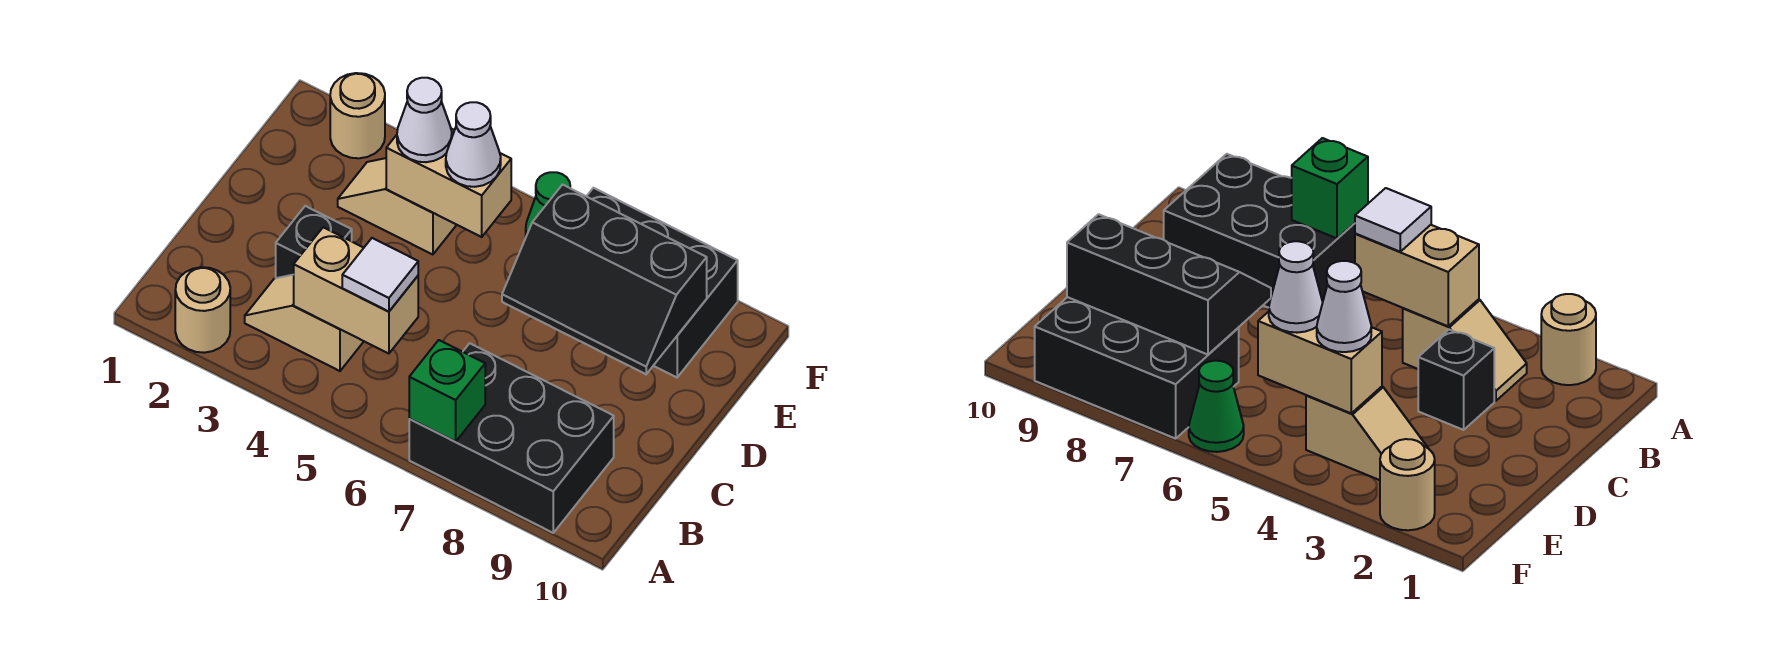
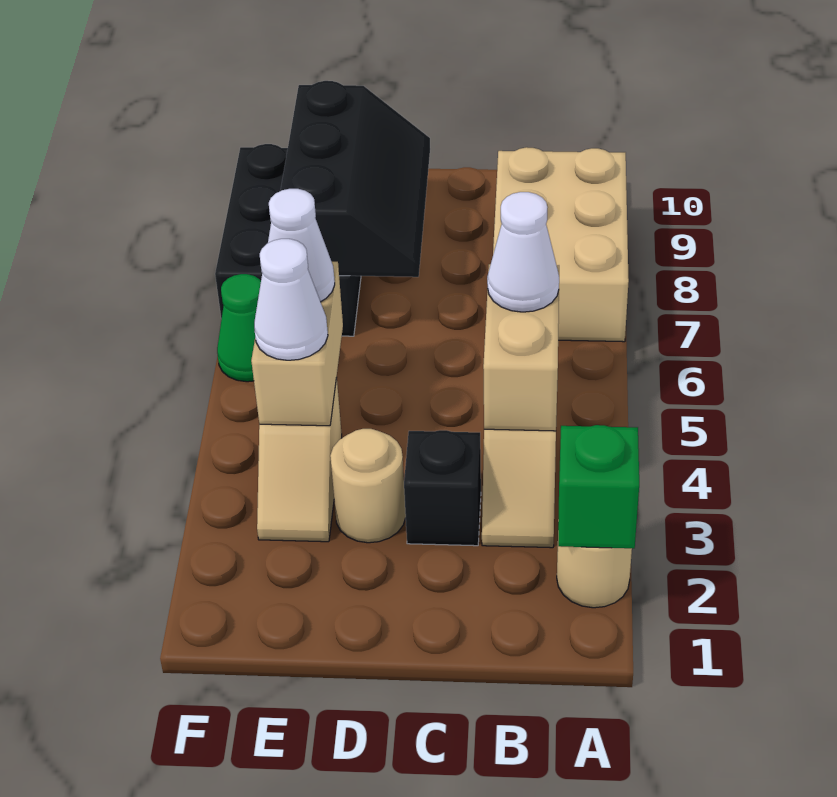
black 2x3 brick [409,343,614,533] -> tan 2x3 brick [493,147,629,342]
green 1x1 brick [409,340,485,442] -> green 1x1 brick moved to [558,425,639,548]
white 1x1 tile [342,238,418,312] -> white 1x1 cone [487,192,559,312]
tan 1x1 round brick [330,73,385,158] -> tan 1x1 round brick moved to [330,429,406,543]

